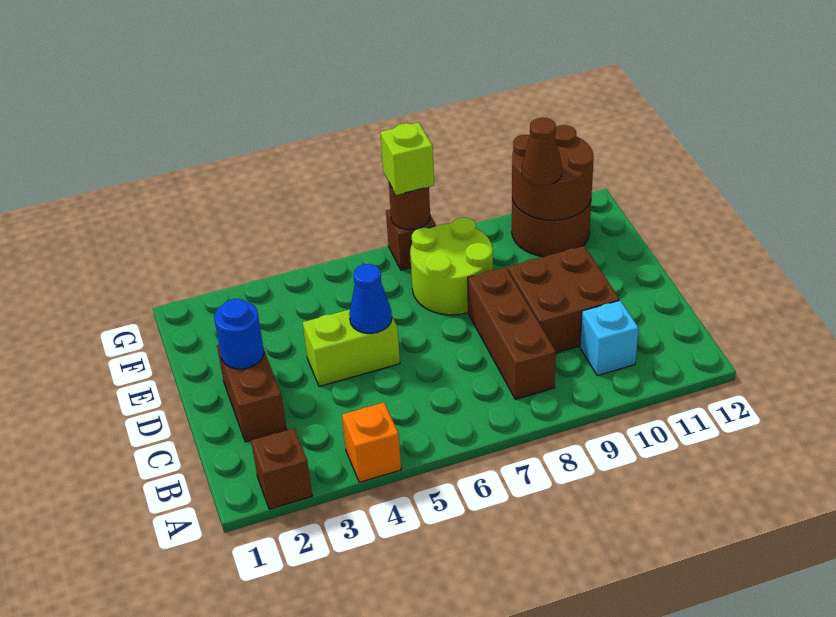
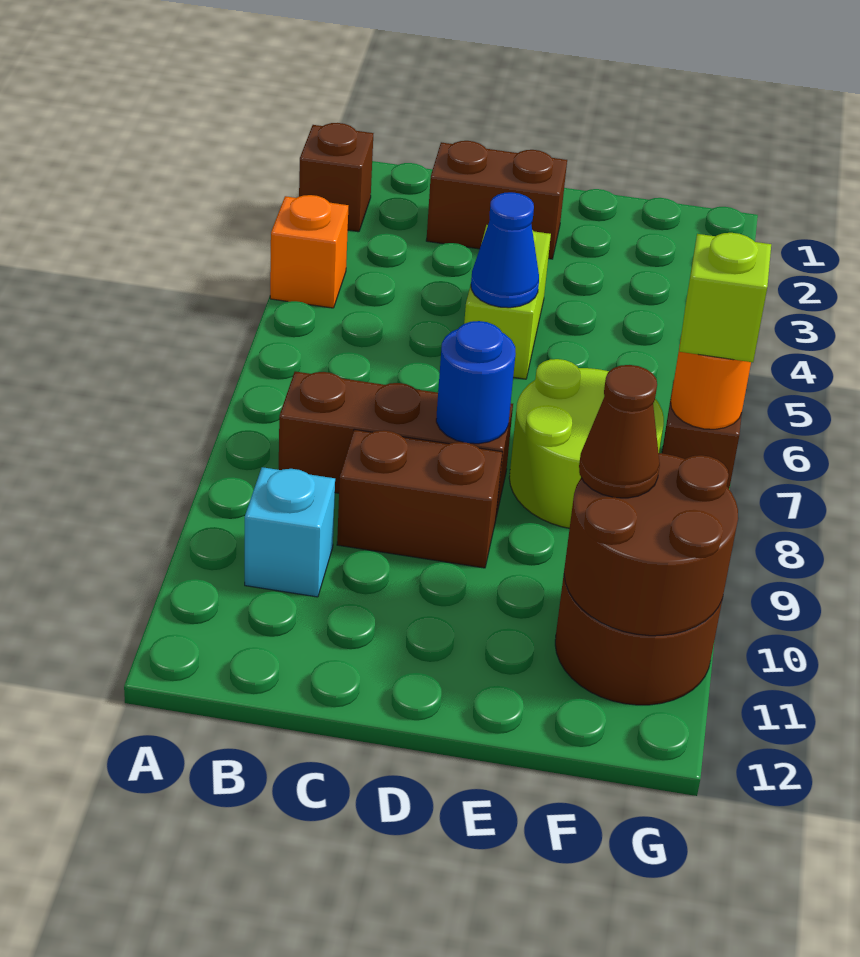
brown 2x2 brick [508,246,620,353] -> brown 1x2 brick [337,429,502,568]
blue 1x1 round brick [214,299,264,369] -> blue 1x1 round brick moved to [436,321,516,444]
brown 1x1 round brick [389,183,430,230] -> orange 1x1 round brick [671,340,751,429]

